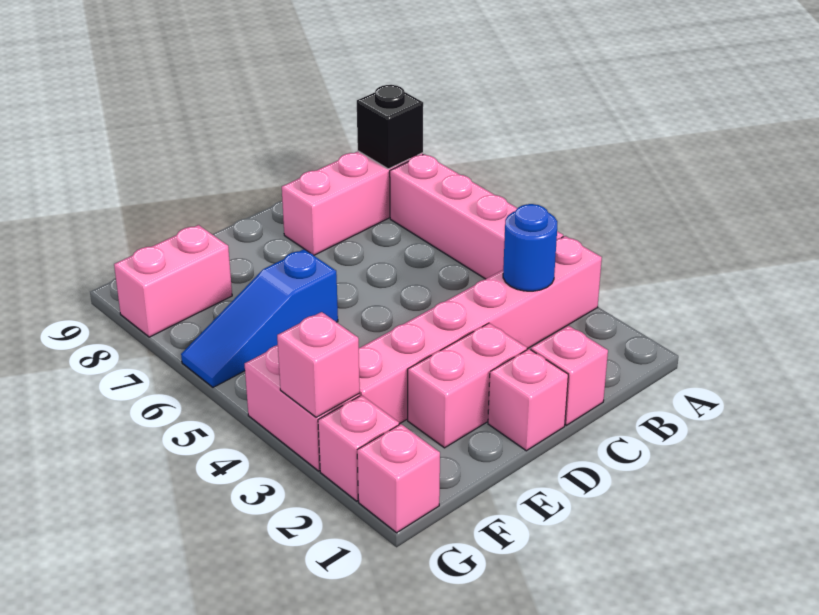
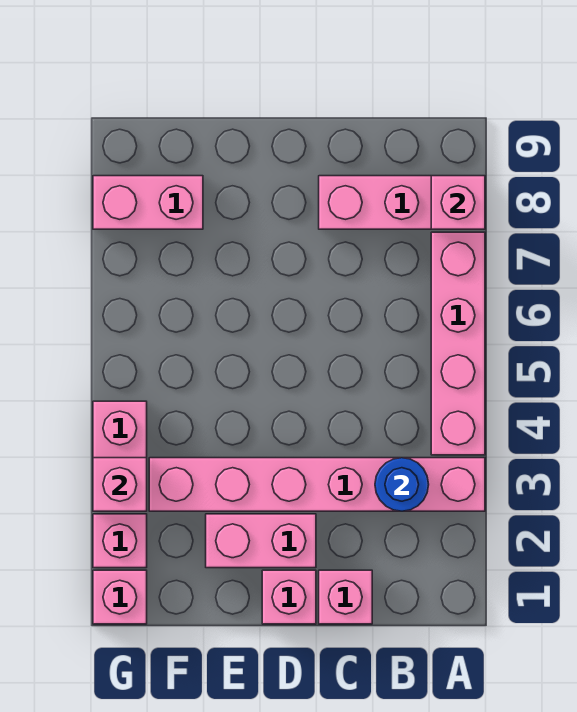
black 1x1 brick [357,85,423,169] -> pink 1x1 brick [431,176,485,229]
blue 1x3 slope [181,249,338,387] -> none

